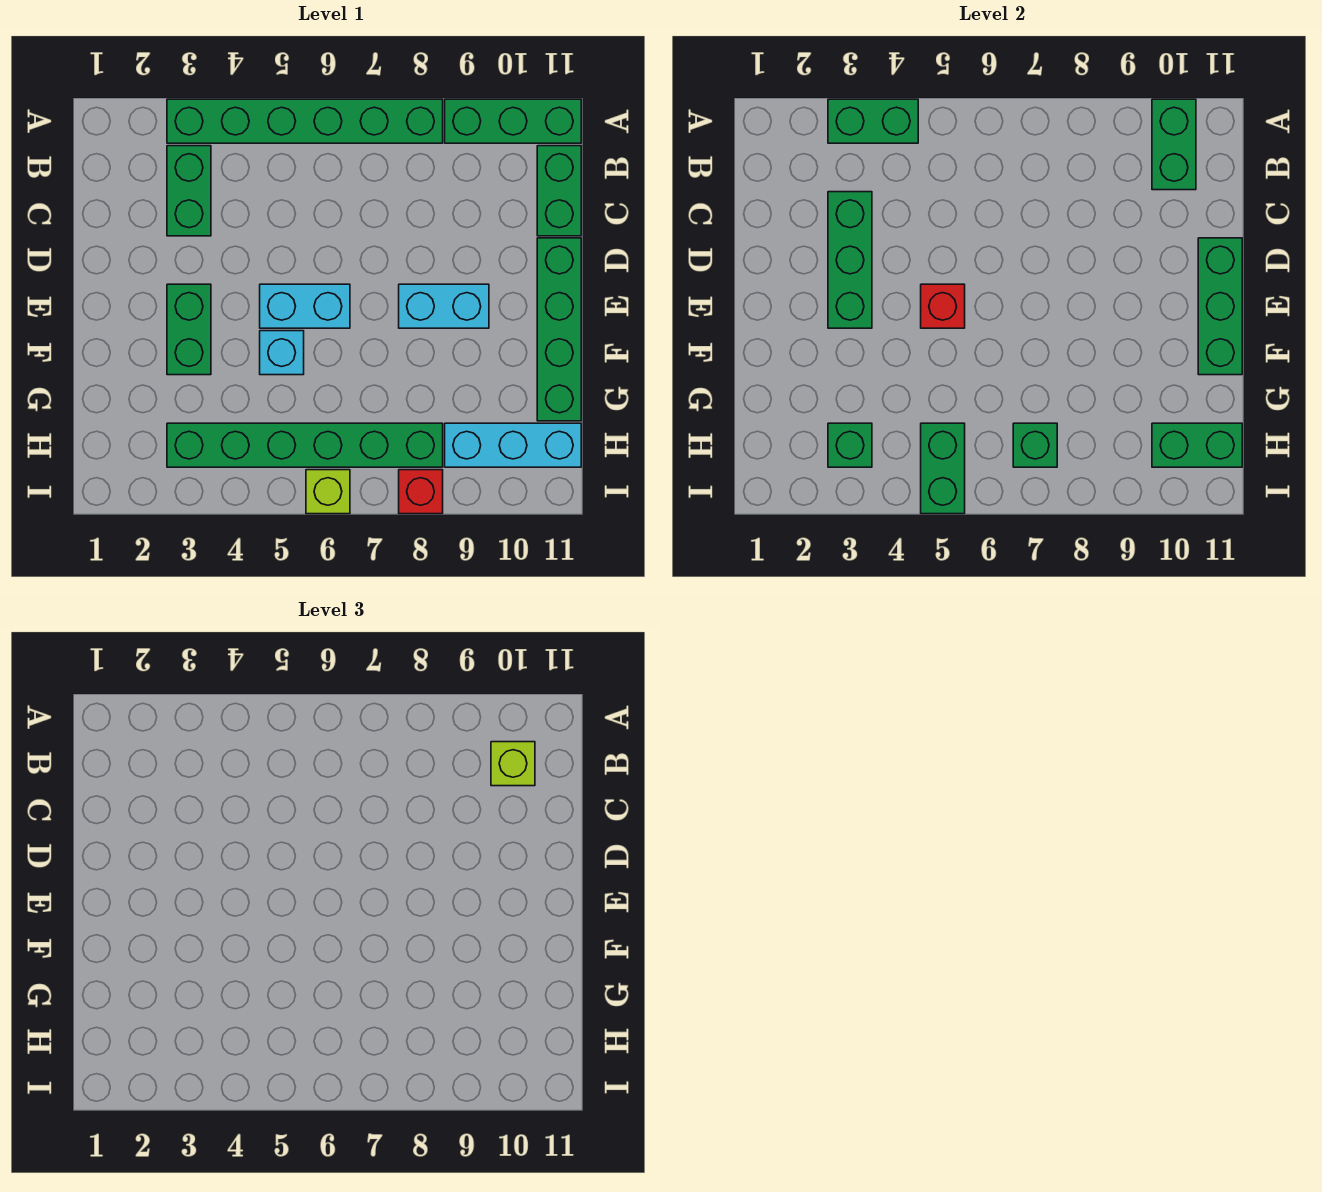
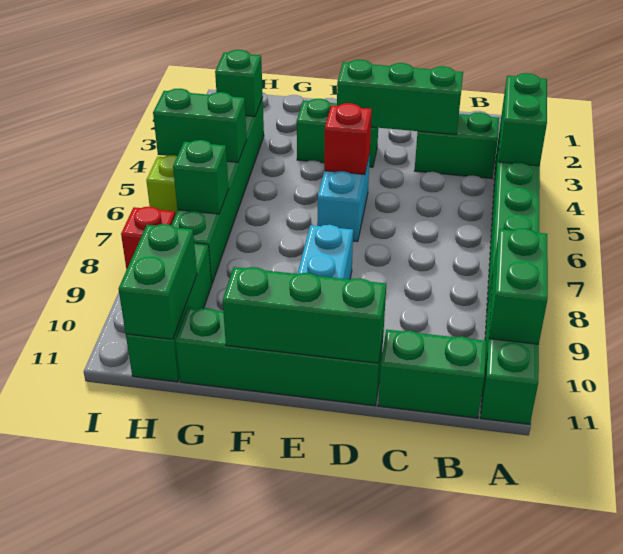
green 1x2 brick [1152,99,1196,190] -> green 1x2 brick turned to [489,228,548,344]
lime 1x1 brick [491,742,535,786] -> none
cyan 1x1 brick [260,331,304,375] -> none
cyan 1x3 brick [445,423,581,467] -> green 1x3 brick [126,243,212,382]

